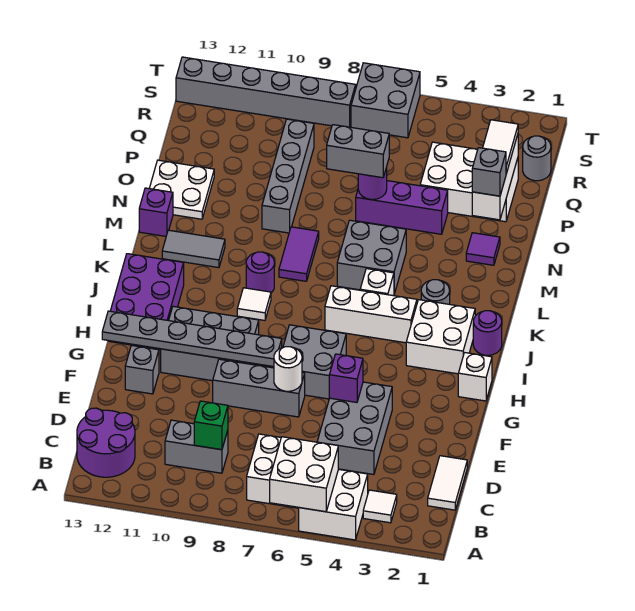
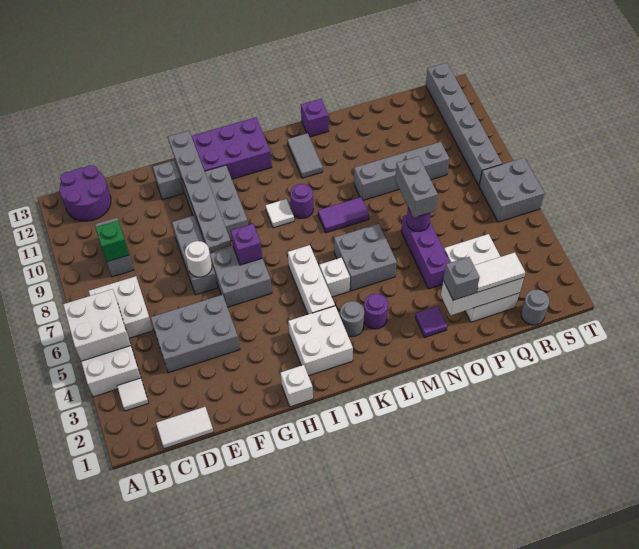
purple 1x1 brick [329,354,363,402] -> purple 1x1 brick moved to [231,224,263,265]
purple 1x1 round brick [473,311,502,355] -> purple 1x1 round brick moved to [364,294,388,329]
white 2x2 plate [149,160,214,219] -> none

